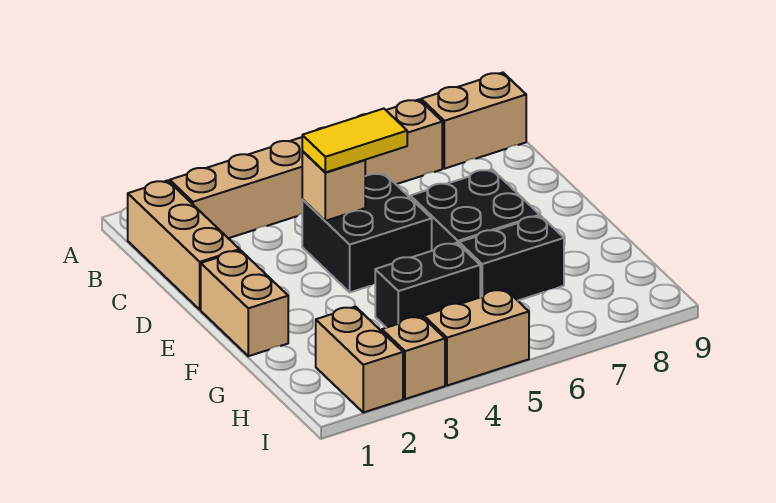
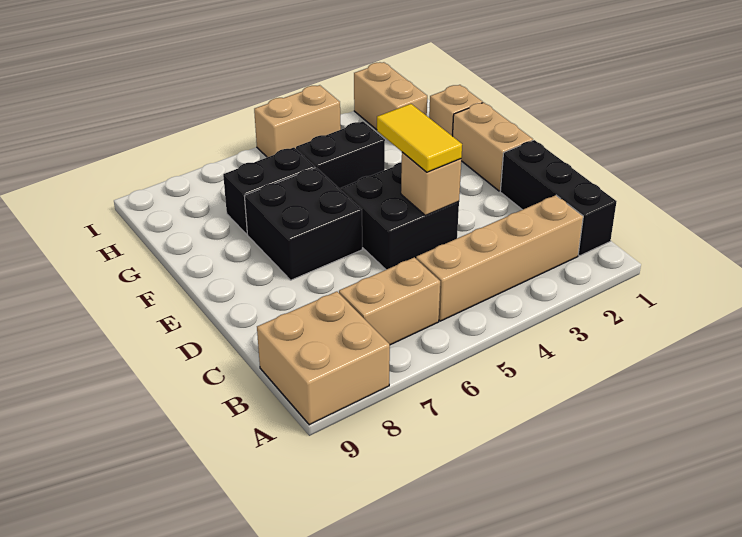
tan 1x3 brick [128,181,240,310] -> black 1x3 brick [500,140,617,256]
tan 1x2 brick [421,73,526,169] -> tan 2x2 brick [257,292,390,425]
yellow 1x2 tile [302,109,407,172] -> yellow 1x2 tile turned to [377,104,462,172]
tan 1x1 brick [382,316,445,399] -> tan 1x1 brick moved to [429,85,483,136]

